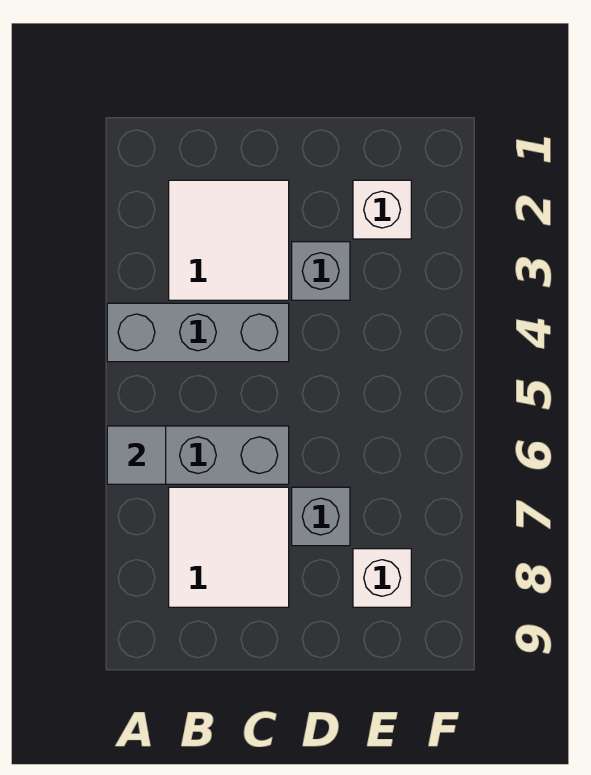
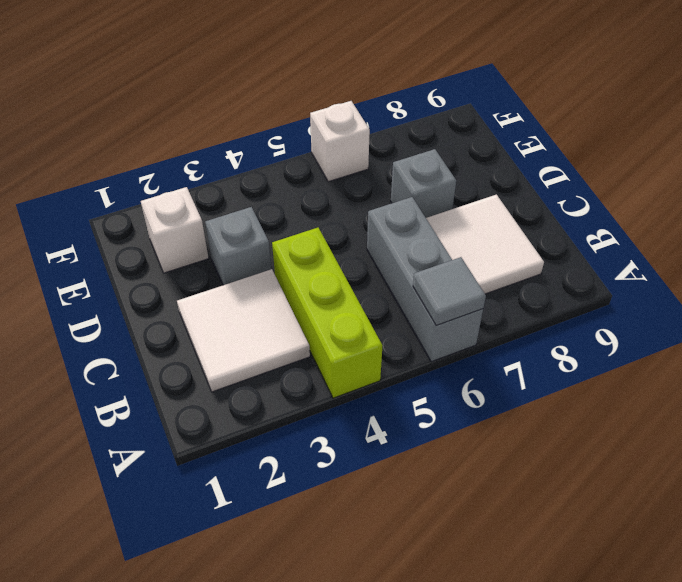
grey 1x3 brick [107,303,289,362] -> lime 1x3 brick [272,228,383,398]
white 1x1 brick [353,549,411,607] -> white 1x1 brick moved to [310,101,370,182]

